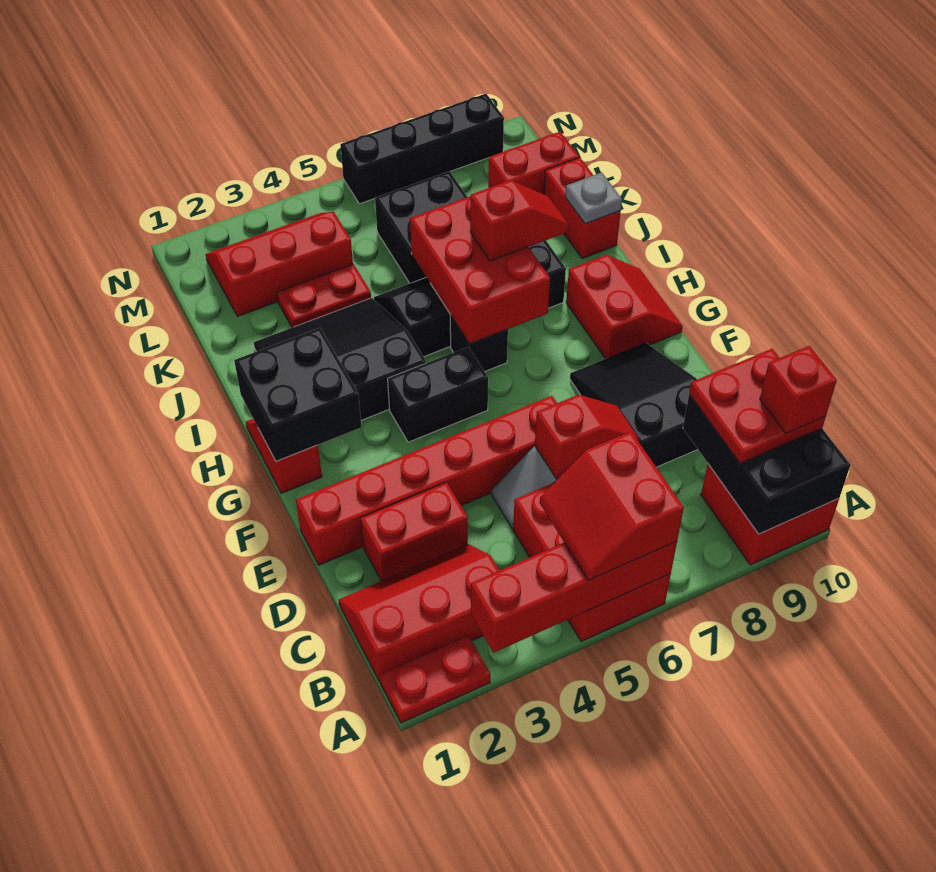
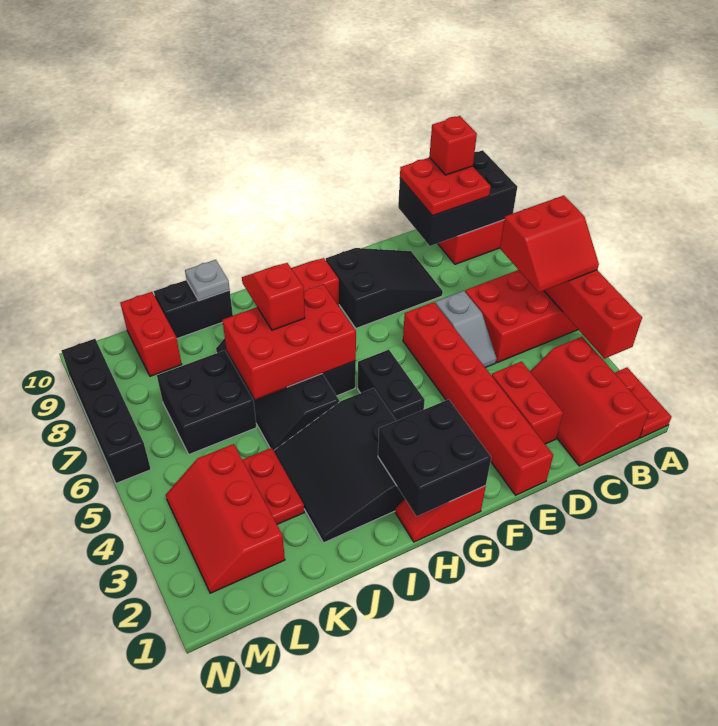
red 1x2 slope [535,395,639,479] -> none
black 2x3 slope [570,343,698,467] -> black 2x3 slope turned to [326,248,443,328]
red 1x2 brick [544,158,621,258] -> black 1x2 brick [154,280,233,338]

